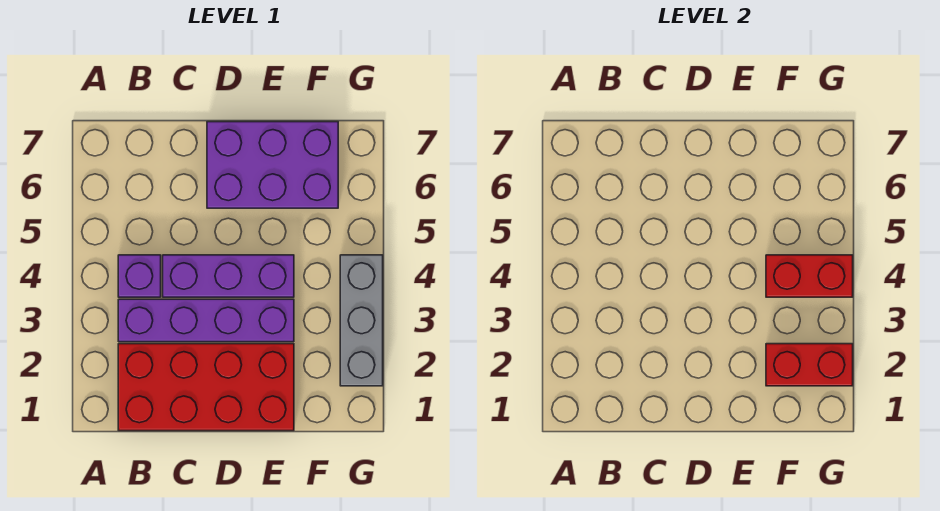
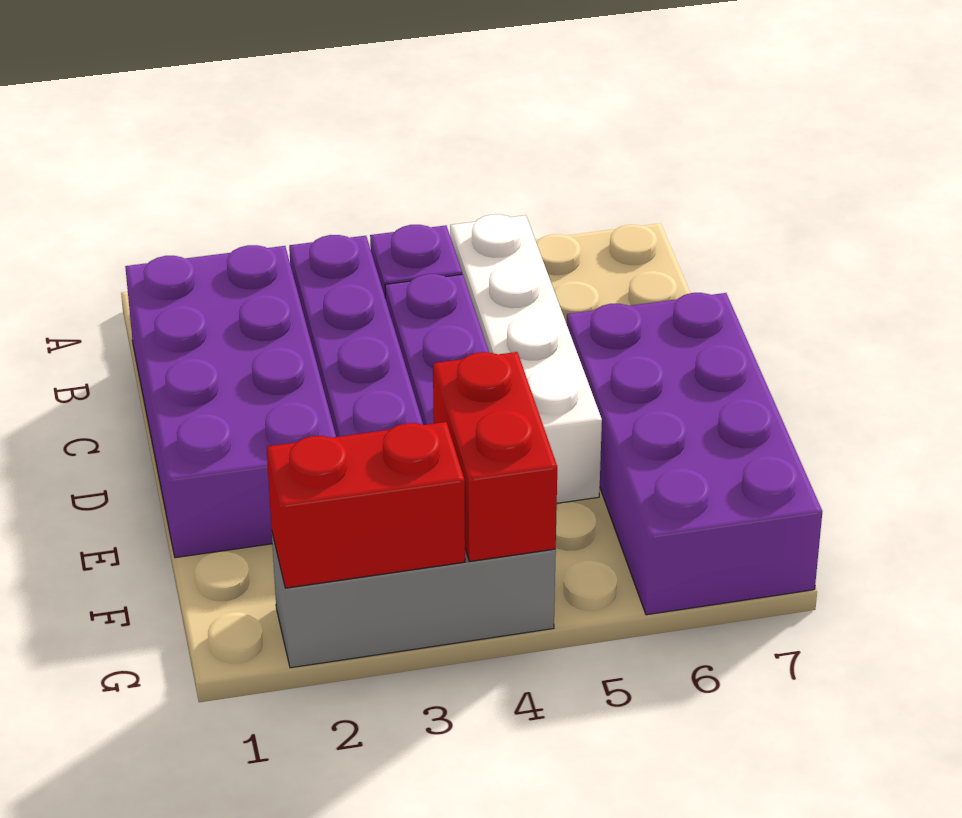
red 2x4 brick [118,344,294,431] -> purple 2x4 brick [125,245,336,558]
none -> white 1x4 brick [450,214,602,503]
purple 2x3 brick [207,122,338,208] -> purple 2x4 brick [567,293,822,615]
red 1x2 brick [766,344,853,386] -> red 1x2 brick turned to [267,422,465,588]

